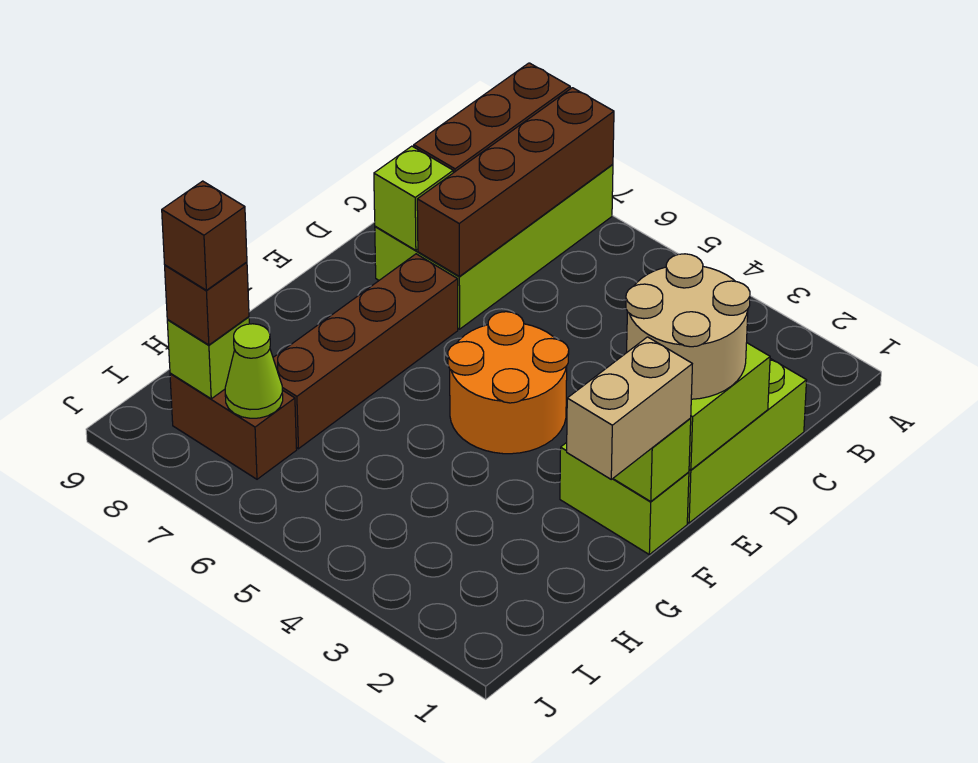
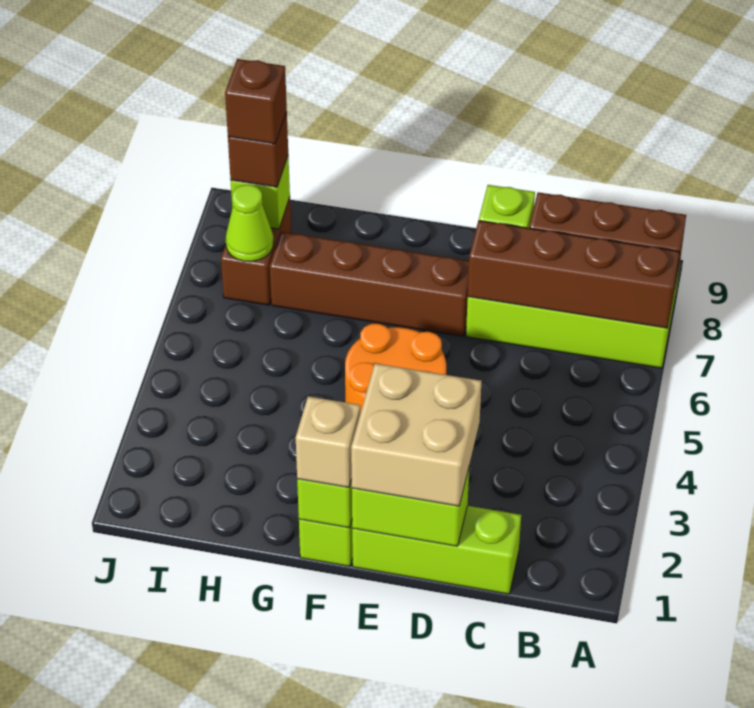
tan 2x2 round brick [626,254,750,399] -> tan 2x2 brick [351,363,482,506]
tan 1x2 brick [567,337,692,479] -> tan 1x1 brick [296,396,360,487]

